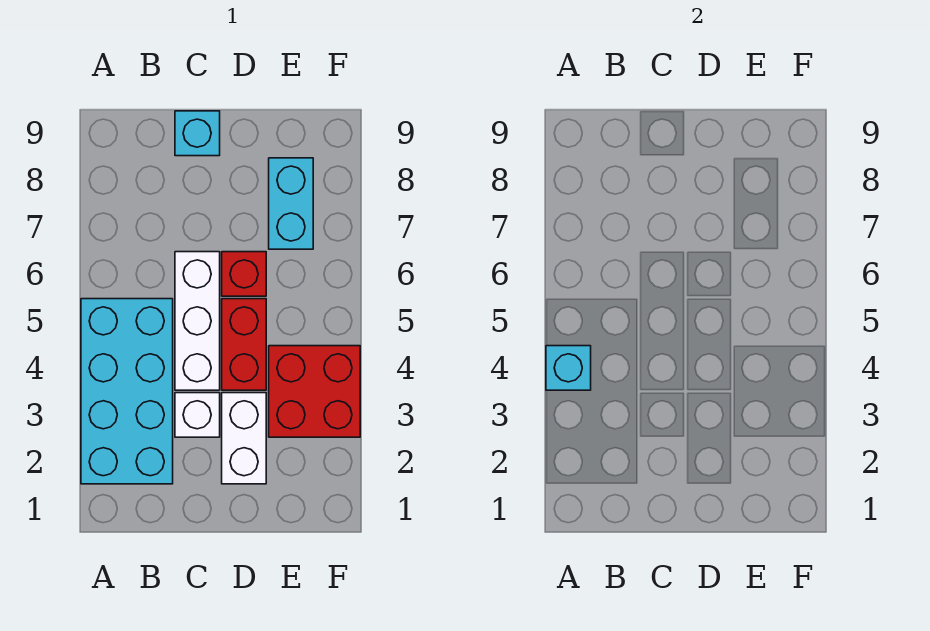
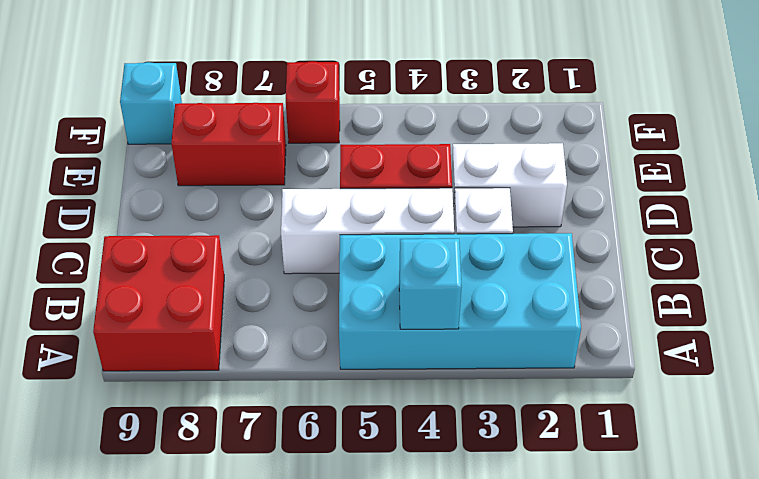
cyan 1x1 brick [175,111,220,156] -> cyan 1x1 brick moved to [120,62,182,144]
red 1x1 brick [222,252,266,296] -> red 1x1 brick moved to [286,61,340,143]
red 2x2 brick [269,346,360,437] -> red 2x2 brick moved to [93,235,224,371]
cyan 1x2 brick [269,158,313,249] -> red 1x2 brick [171,103,286,186]

